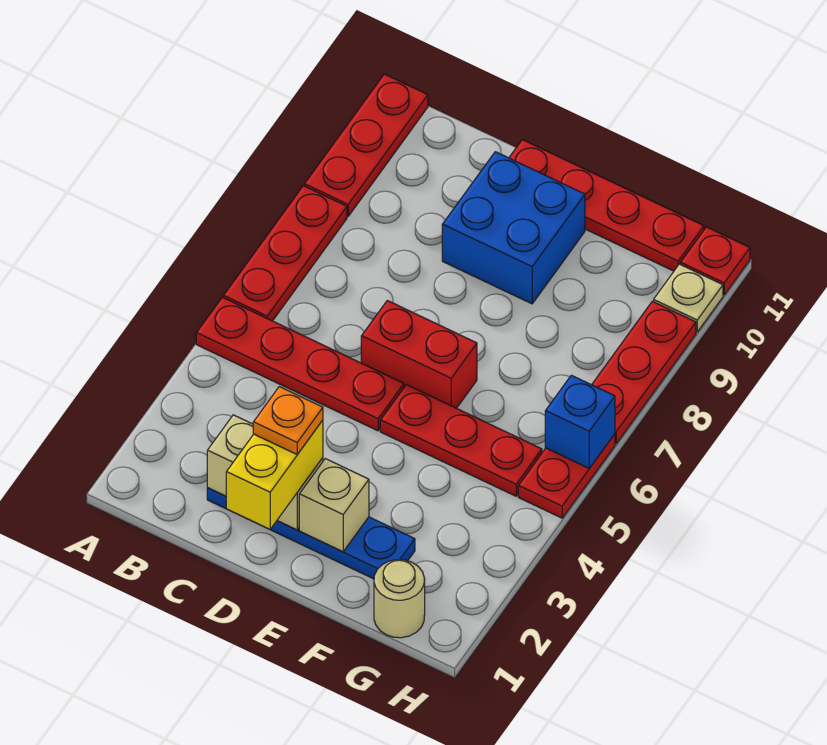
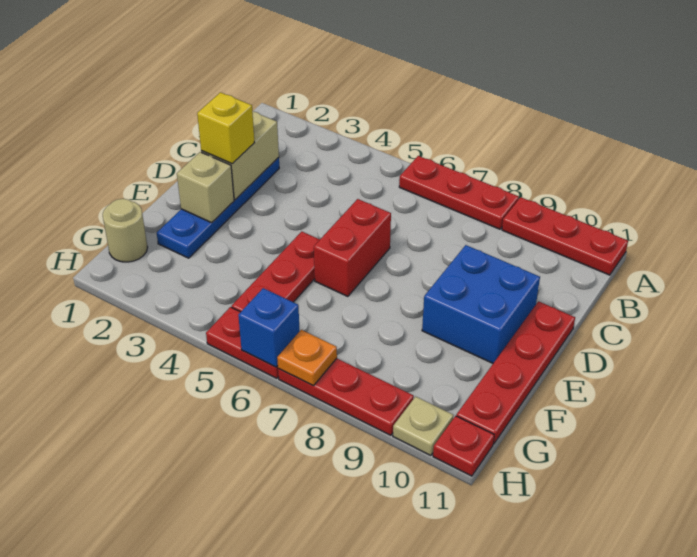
red 1x4 plate [196,297,404,431] -> none
yellow 1x2 brick [226,420,323,529] -> yellow 1x1 brick [197,92,255,164]
orange 1x1 plate [253,387,323,454] -> orange 1x1 plate moved to [277,330,337,386]

